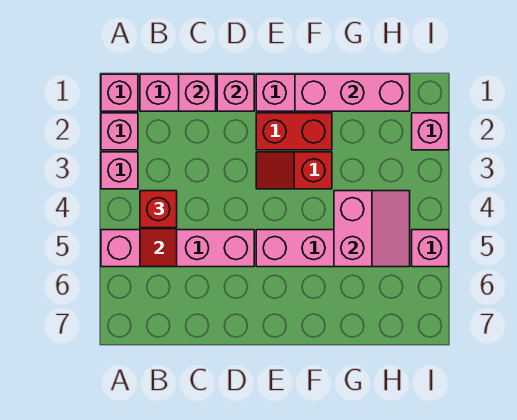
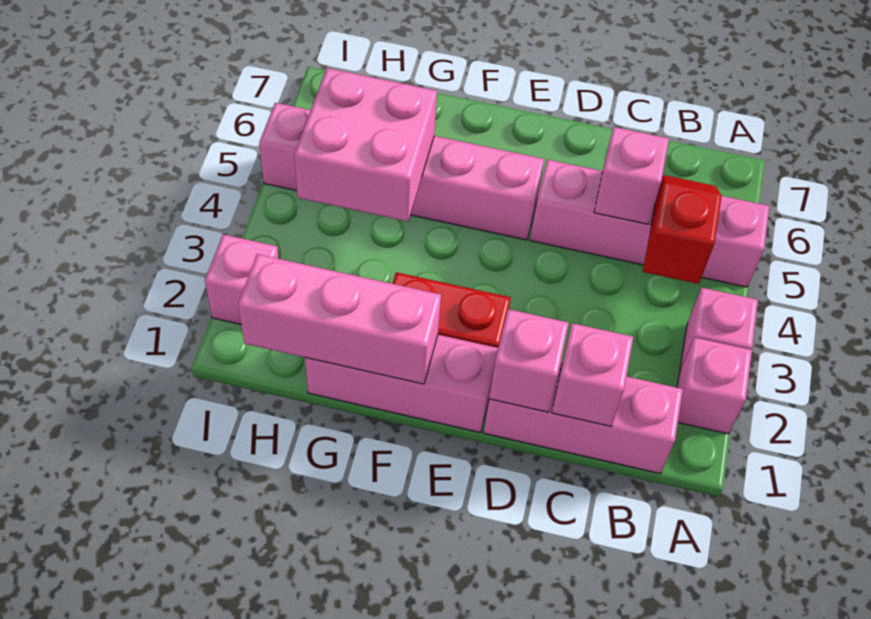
pink 1x1 brick [101,74,138,111] -> pink 1x1 brick moved to [594,127,669,224]
red 1x1 brick [140,191,177,228] -> none
red 1x2 slope [256,152,332,189] -> none
pink 2x2 slope [334,191,410,267] -> pink 2x2 brick [294,68,437,221]

